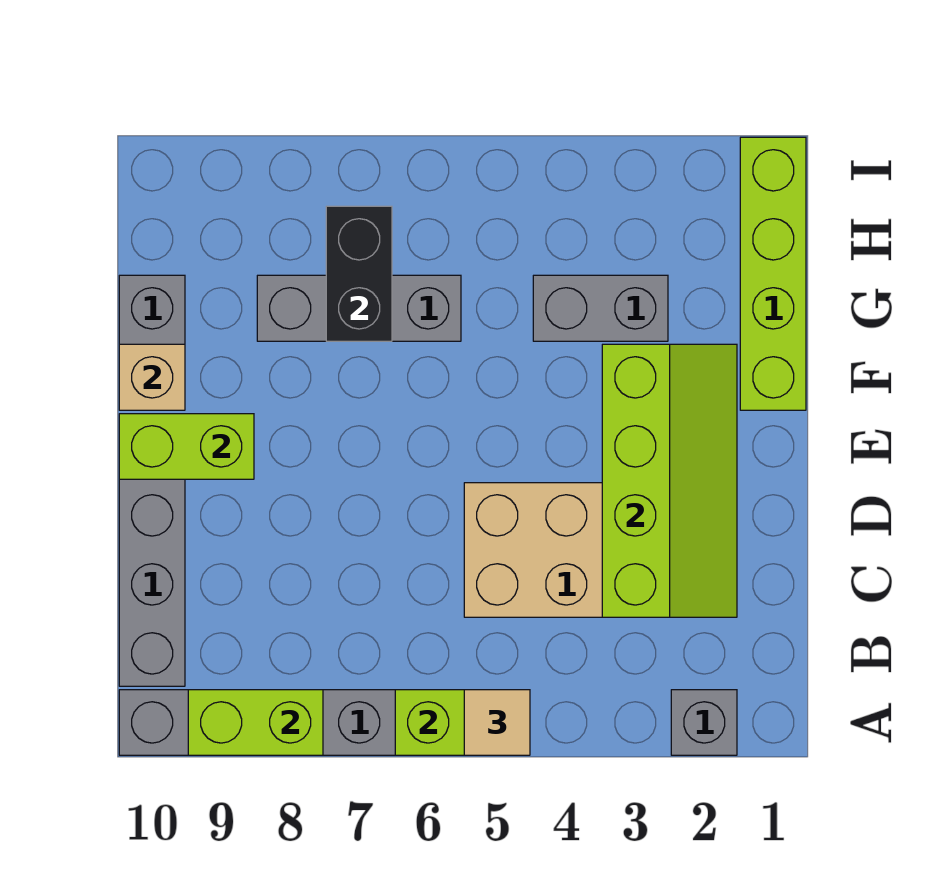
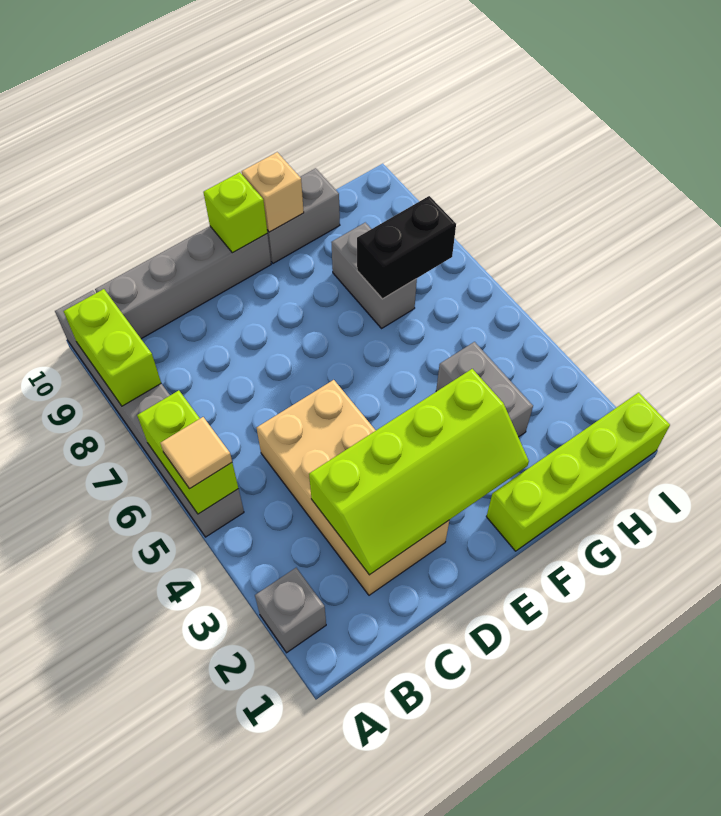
lime 1x2 brick [119,414,254,479] -> lime 1x1 brick [203,172,267,253]
grey 1x3 brick [257,275,461,341] -> grey 1x2 brick [331,223,417,328]

